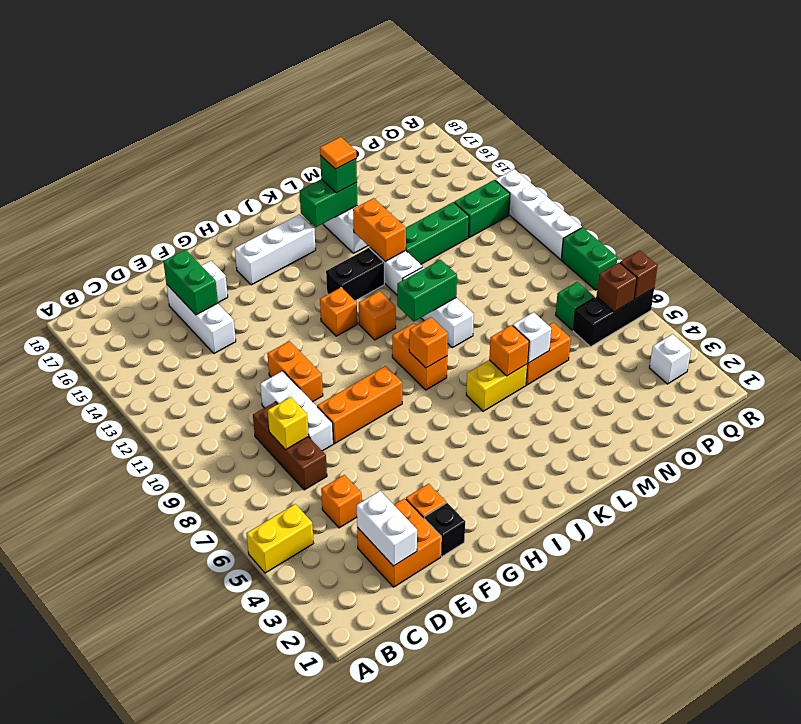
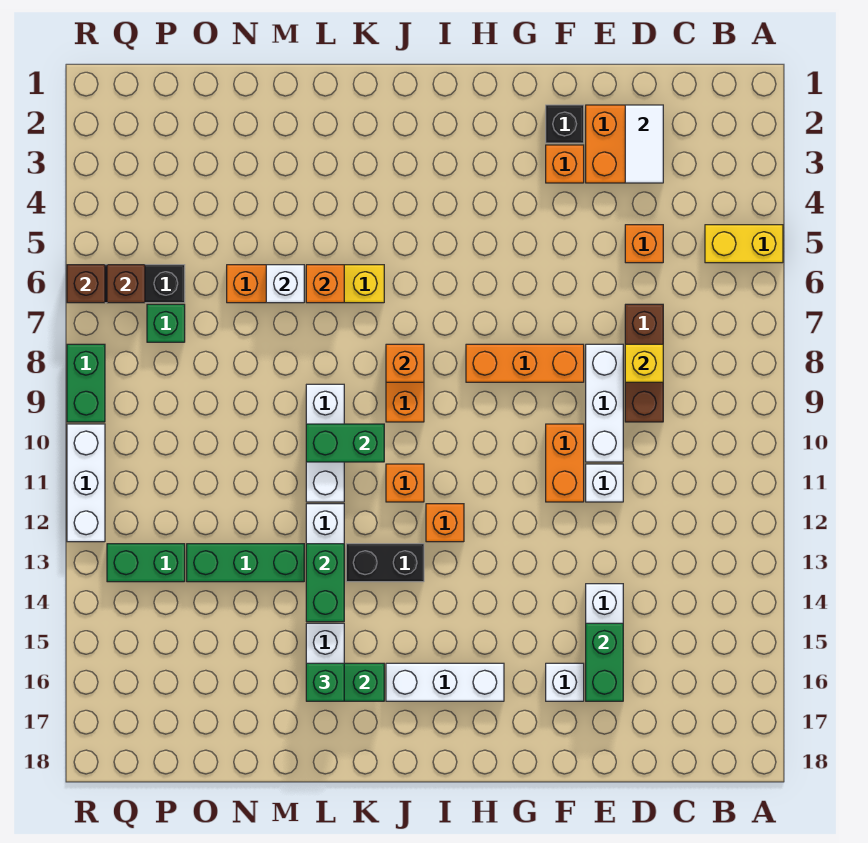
white 1x2 brick [357,491,417,566] -> white 1x2 tile [625,105,663,183]
orange 1x2 brick [353,198,406,262] -> green 1x2 brick [306,544,344,622]
orange 1x1 tile [320,137,356,169] -> none
white 1x1 brick [649,334,691,384] -> white 1x1 brick moved to [586,464,623,502]
white 1x4 brick [495,169,582,259] -> white 1x3 brick [67,424,105,542]

